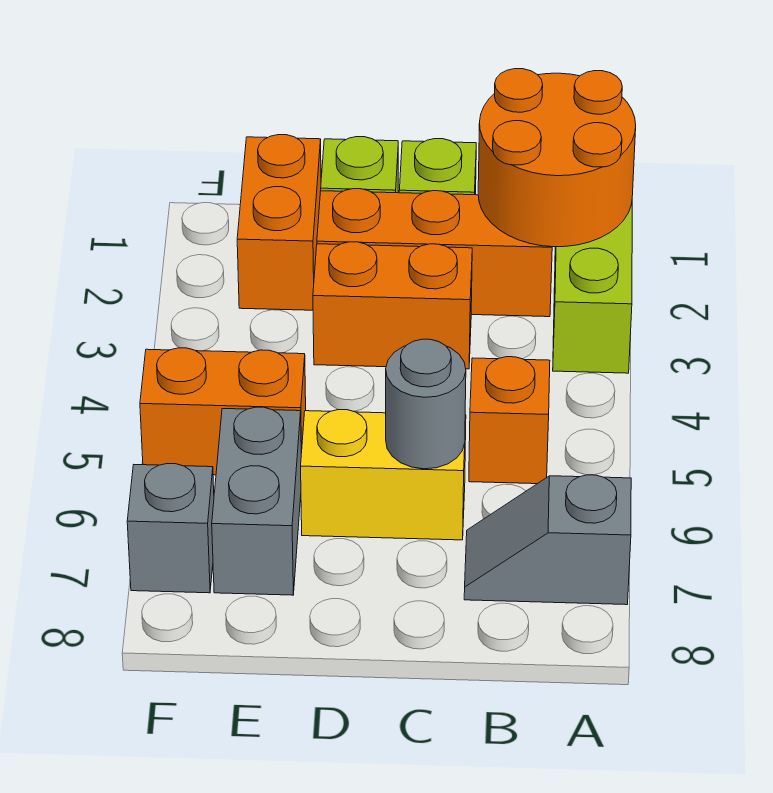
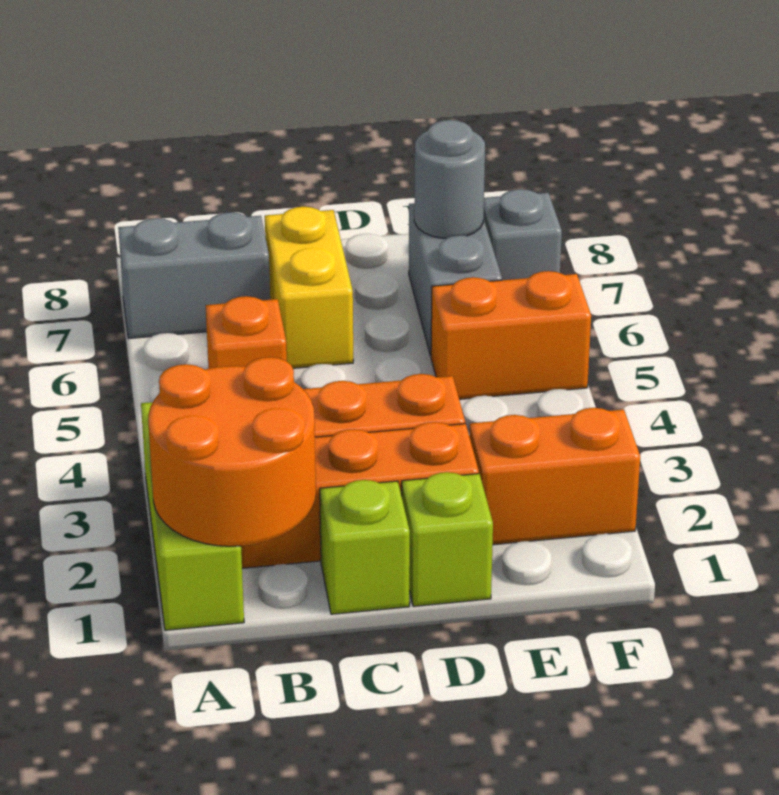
grey 1x2 slope [464,475,631,605] -> grey 1x2 brick [118,212,270,338]
yellow 1x2 brick [301,410,466,540] -> yellow 1x2 brick turned to [265,207,353,368]
grey 1x1 round brick [386,339,466,469] -> grey 1x1 round brick moved to [414,120,485,238]
orange 1x2 brick [237,135,321,310] -> orange 1x2 brick turned to [469,408,640,545]

